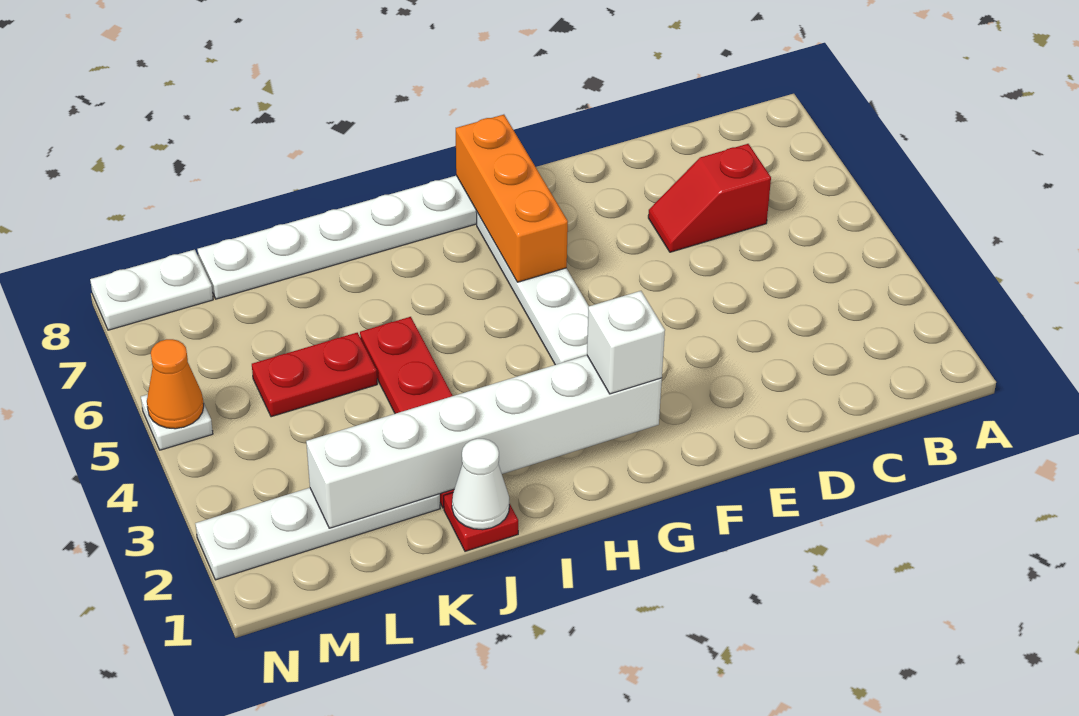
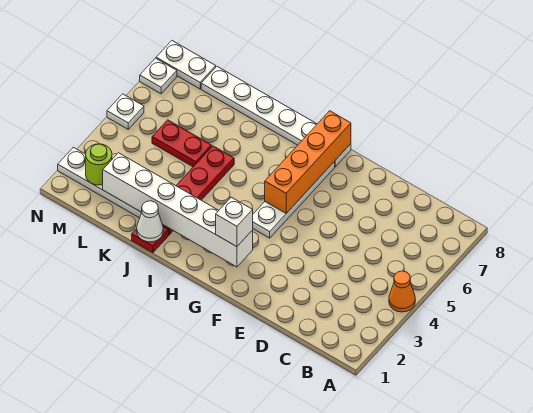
red 1x2 slope [648,144,771,252] -> none
orange 1x3 brick [456,115,568,282] -> orange 1x4 brick [265,111,351,213]
none -> lime 1x1 round brick [86,144,112,185]
orange 1x1 cone [147,339,204,429] -> orange 1x1 cone moved to [389,271,415,312]
none -> white 1x1 plate [140,58,177,94]

